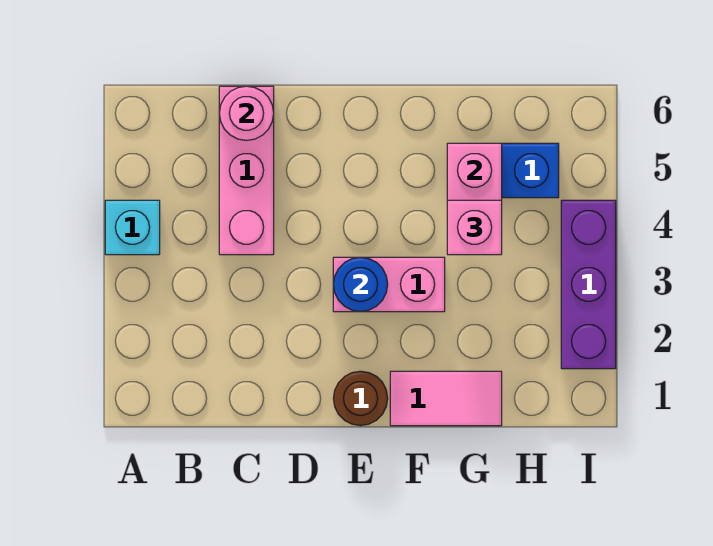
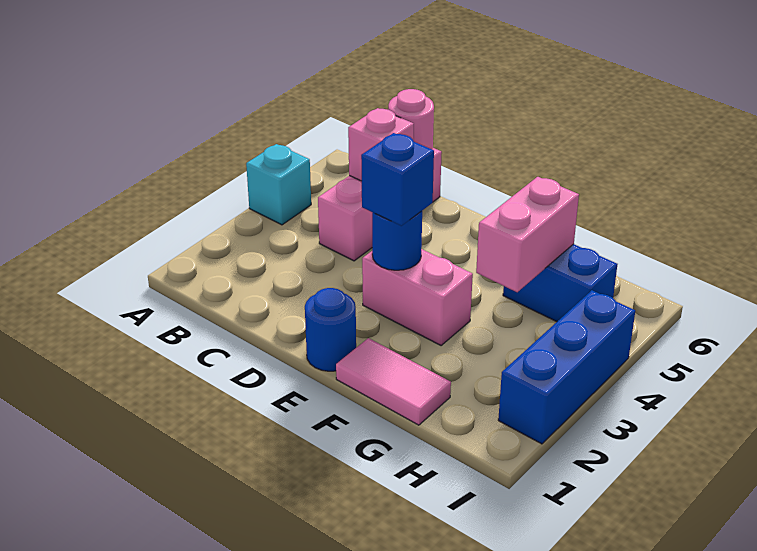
brown 1x1 round brick [333,371,388,426] -> blue 1x1 round brick [305,288,356,371]
none -> blue 1x1 brick [361,133,434,226]
pink 1x1 brick [447,200,502,255] -> pink 1x1 brick moved to [348,108,414,181]
purple 1x3 brick [561,200,616,369] -> blue 1x3 brick [498,290,635,444]

